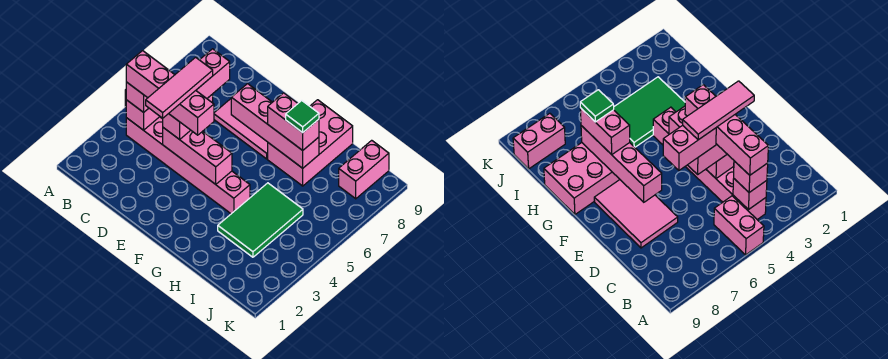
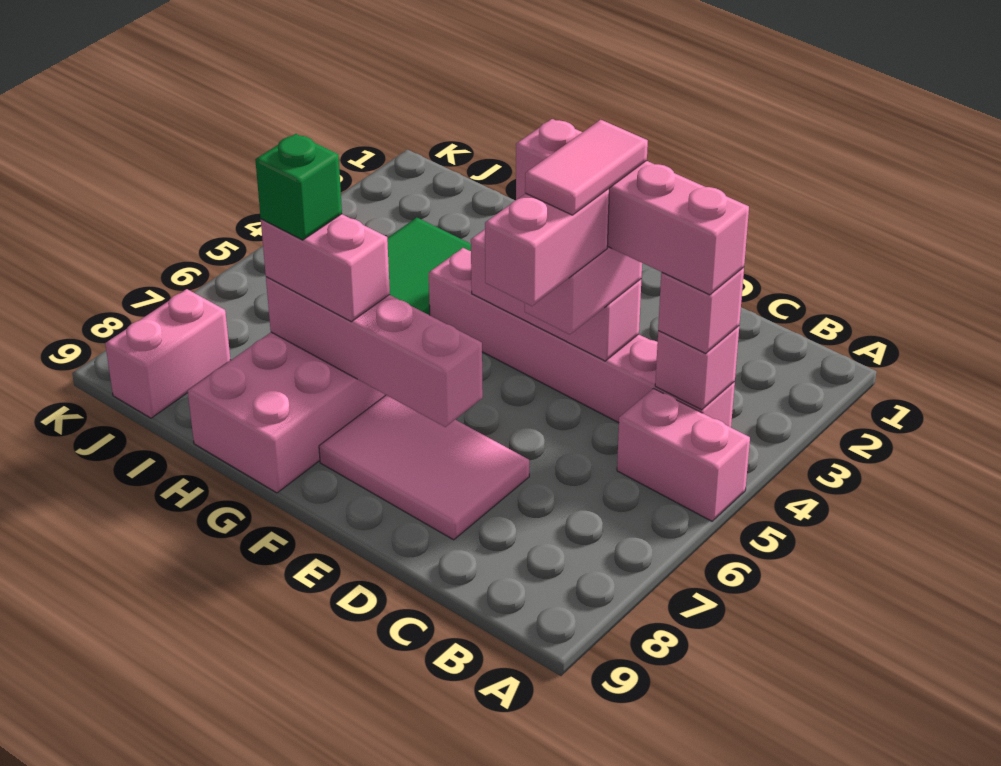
pink 1x3 tile [146,57,213,118] -> pink 1x2 tile [525,120,648,215]
green 1x1 tile [286,101,319,133] -> green 1x1 brick [255,134,342,240]

